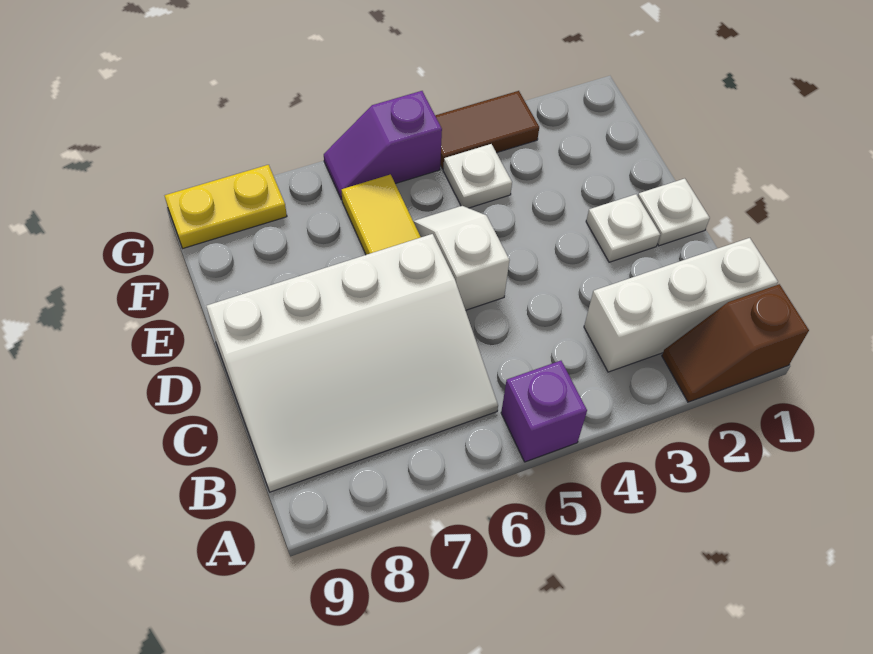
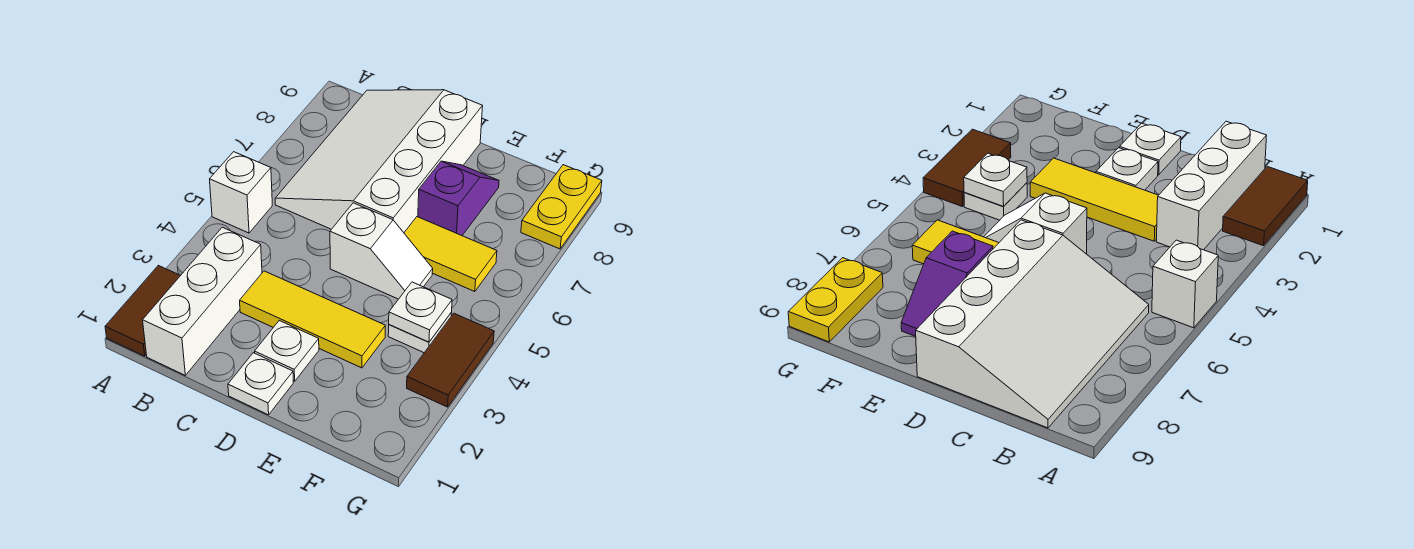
brown 1x2 slope [662,284,809,402] -> brown 1x2 tile [105,265,181,356]
purple 1x1 brick [501,361,587,462] -> white 1x1 brick [210,152,272,233]
none -> yellow 1x3 tile [240,271,385,368]
none -> white 1x1 plate [389,282,452,342]
purple 1x2 slope [324,91,442,200] -> purple 1x2 slope moved to [418,161,499,235]

